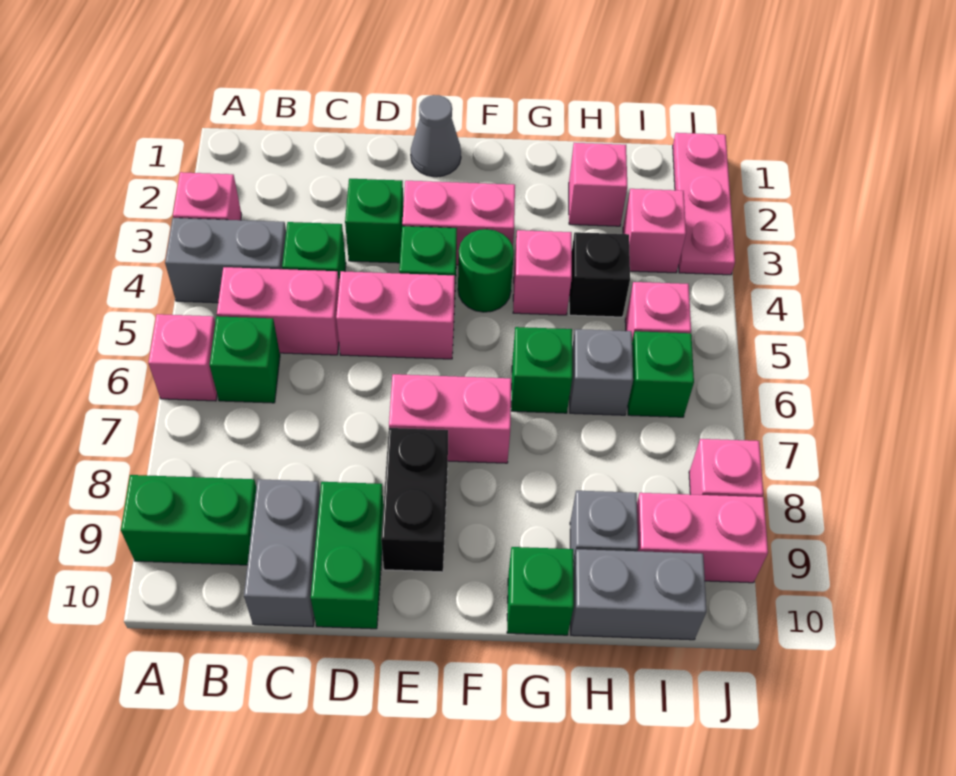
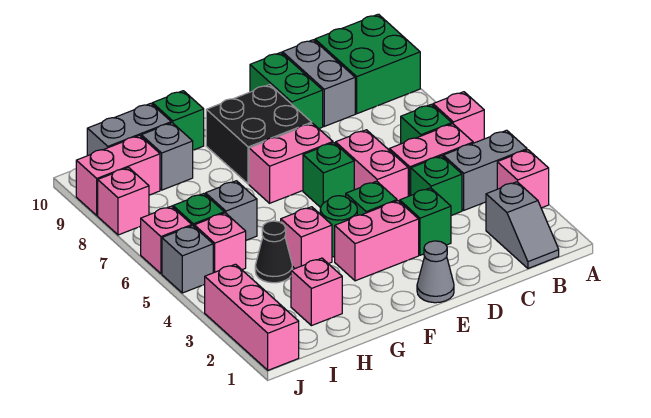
green 1x2 brick [121,475,257,565] -> green 2x2 brick [315,14,420,114]
none -> grey 1x2 slope [486,182,559,268]
pink 1x2 brick [336,271,455,359] -> pink 1x2 brick turned to [336,130,408,202]
black 1x2 brick [381,428,448,572] -> black 2x2 brick [206,85,312,184]
green 1x1 brick [511,327,572,413] -> green 1x1 brick moved to [303,143,354,208]
black 1x1 brick [569,232,630,317] -> black 1x1 cone [255,221,292,283]
pink 1x1 brick [623,189,686,273] -> pink 1x1 brick moved to [140,206,192,274]
pink 1x3 plate [673,133,735,275] -> pink 1x3 brick [204,264,299,370]
none -> grey 1x1 brick [162,226,213,293]

